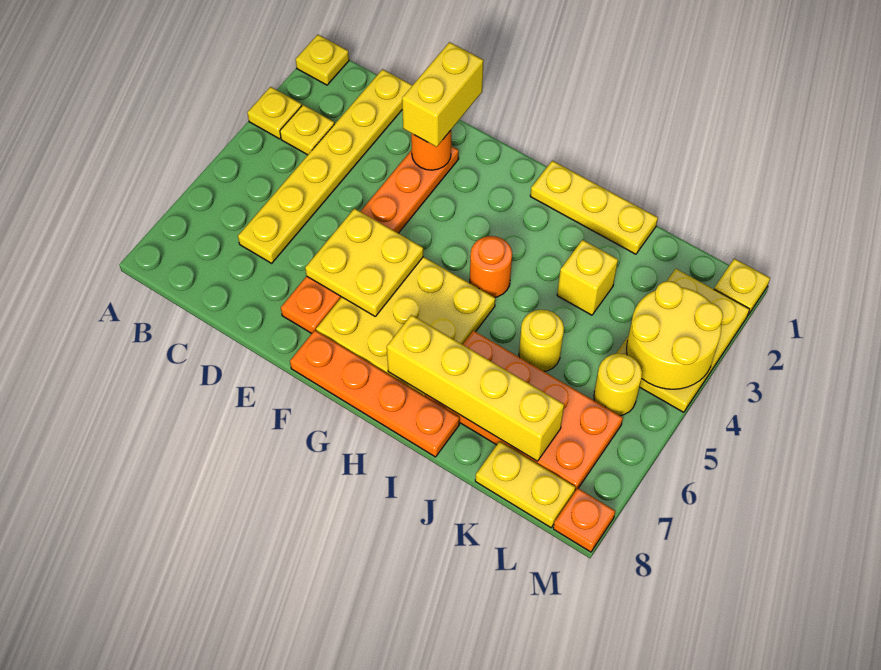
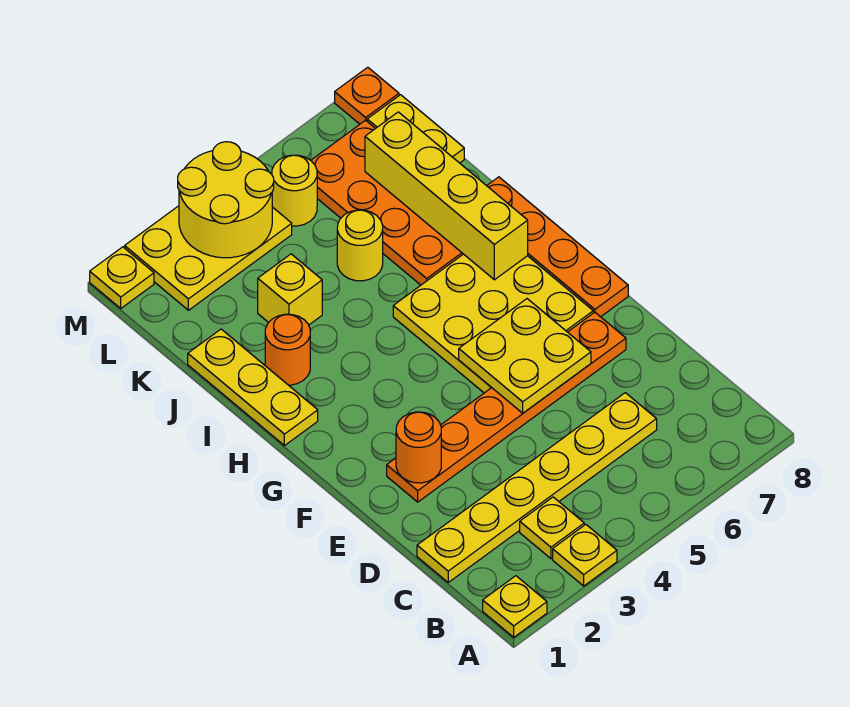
yellow 1x2 brick [402,42,484,147] -> none
orange 1x1 round brick [470,236,512,297] -> orange 1x1 round brick moved to [265,314,310,385]

